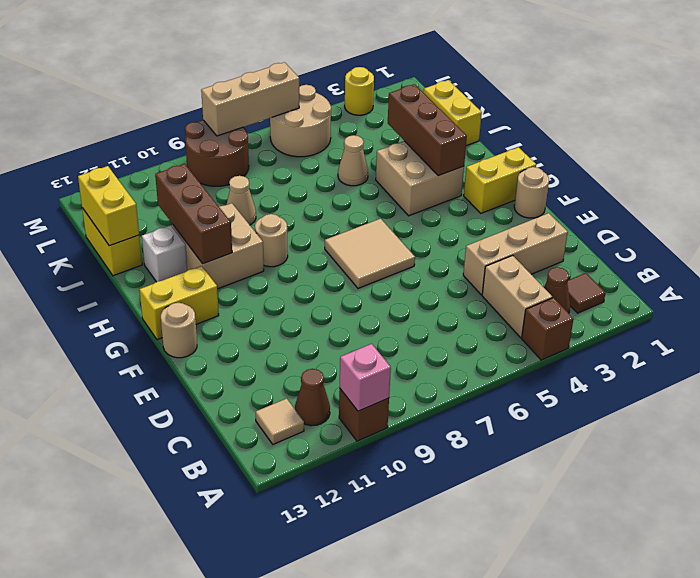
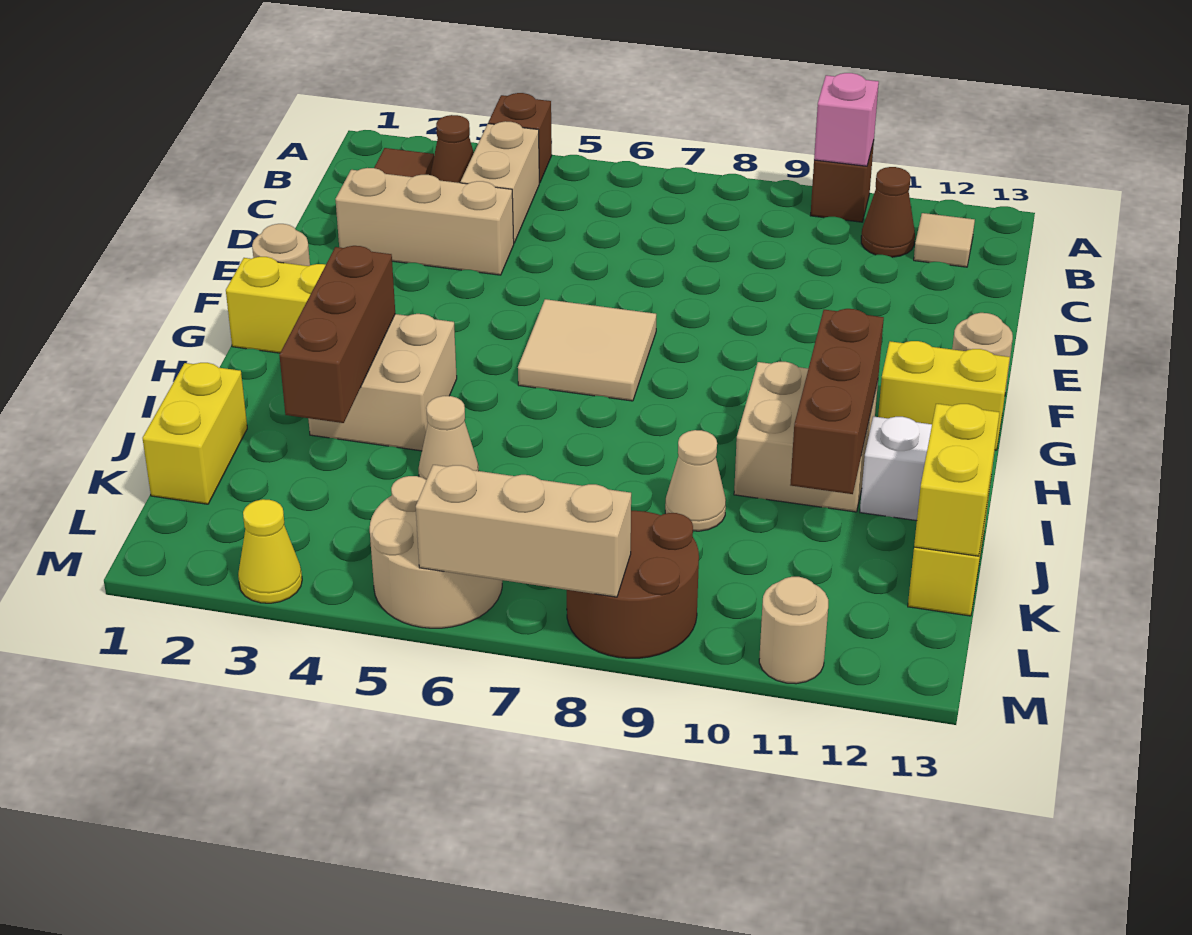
tan 1x1 round brick [255,214,288,267] -> tan 1x1 round brick moved to [759,577,828,684]
yellow 1x1 round brick [345,67,374,115] -> yellow 1x1 cone [238,499,302,603]

